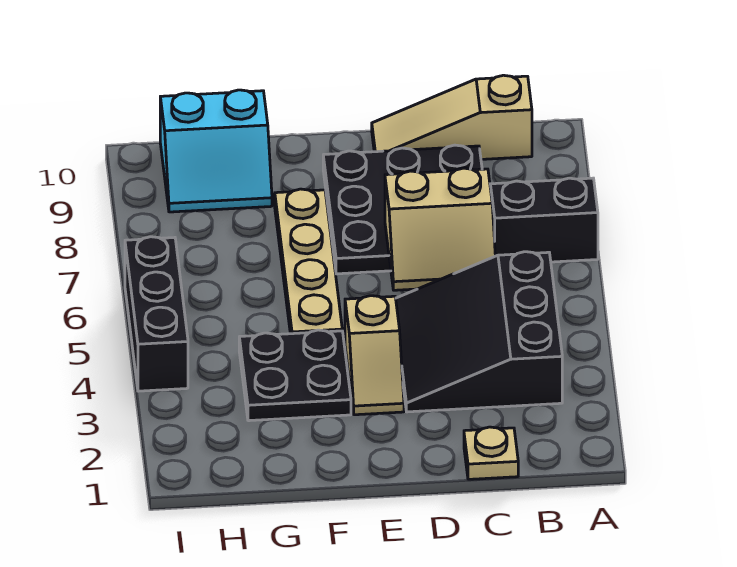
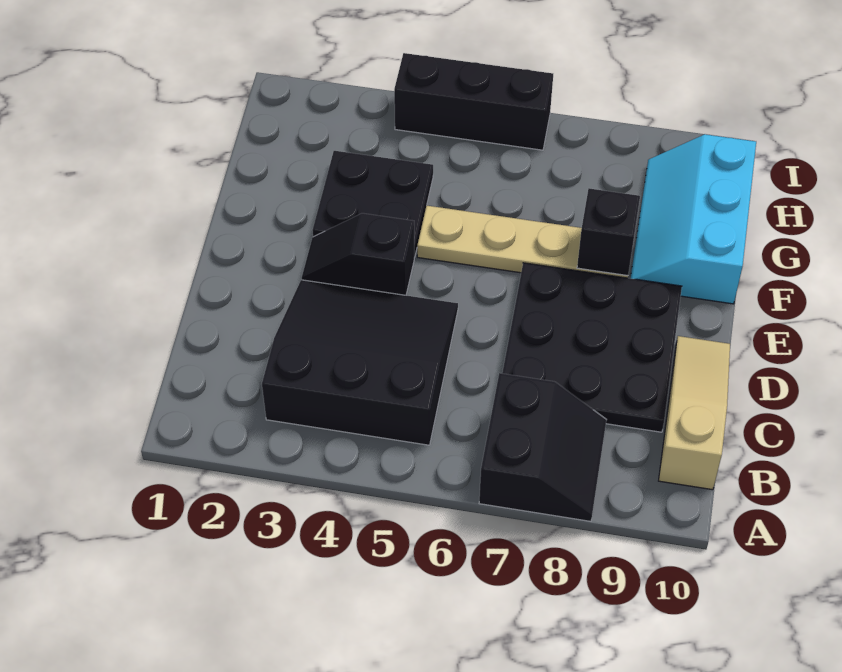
tan 1x1 plate [464,427,518,479] -> none
tan 2x2 slope [385,168,495,290] -> none
tan 1x2 slope [345,296,404,415] -> black 1x2 slope [302,213,414,295]
none -> black 1x1 brick [577,188,640,276]
cyan 2x2 slope [160,90,272,212] -> cyan 2x3 slope [631,134,756,304]

